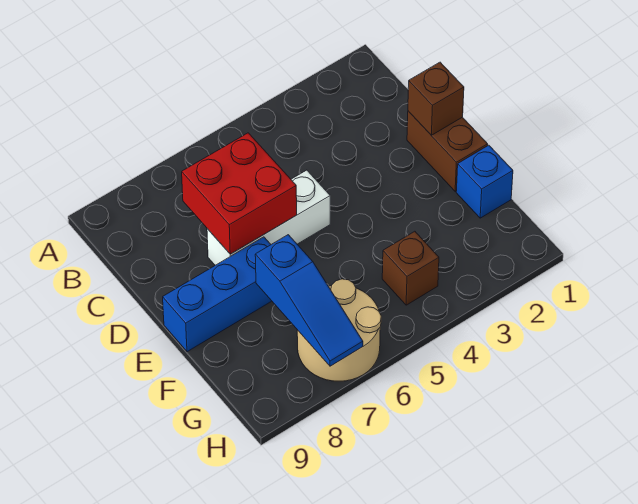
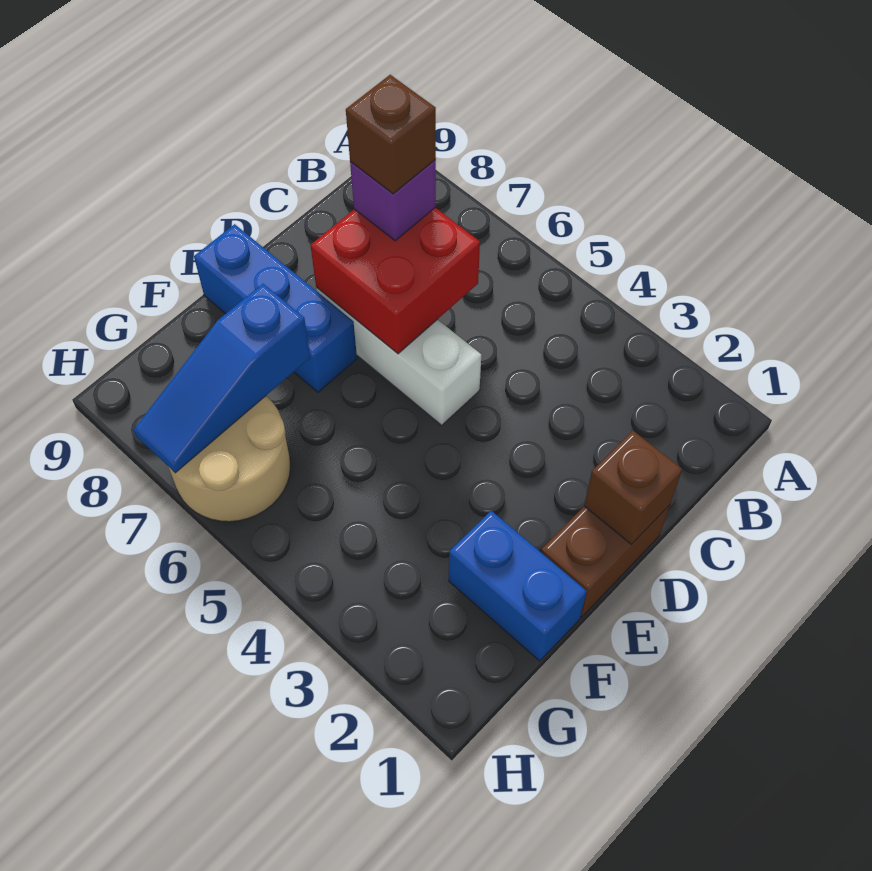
none -> purple 1x1 brick [350,160,436,241]
blue 1x1 brick [456,145,513,218] -> blue 1x2 brick [449,511,587,661]
brown 1x1 brick [382,231,439,305] -> brown 1x1 brick moved to [346,75,436,194]

